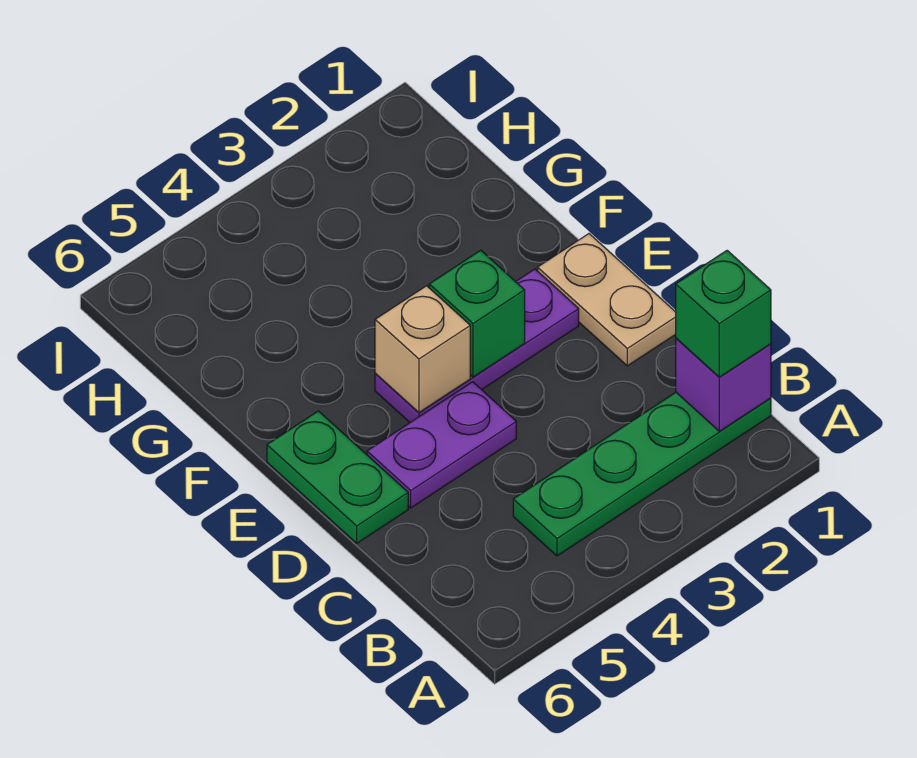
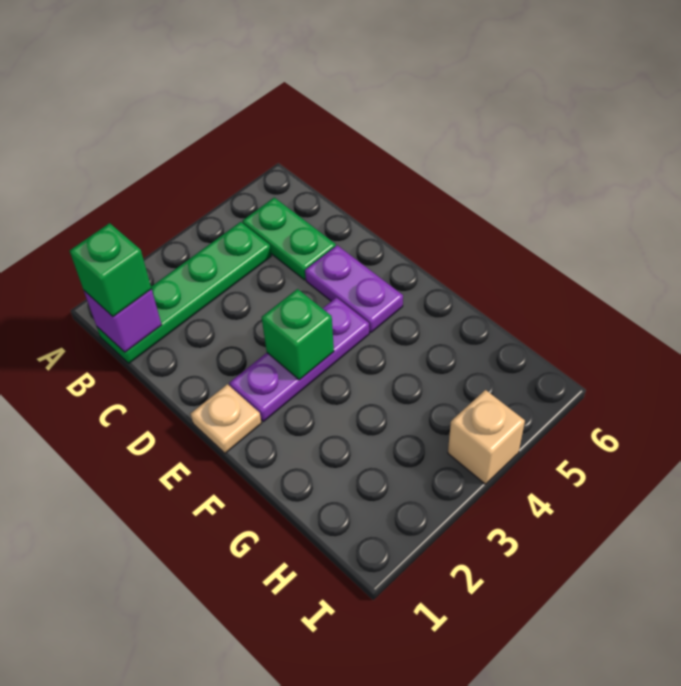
tan 1x2 plate [538,234,676,366] -> tan 1x1 plate [191,384,261,453]
purple 1x2 plate [367,382,516,508] -> purple 1x2 plate turned to [305,245,403,333]
green 1x2 plate [267,411,408,543] -> green 1x2 plate moved to [242,198,336,280]
tan 1x1 brick [375,286,470,413] -> tan 1x1 brick moved to [448,390,525,484]

